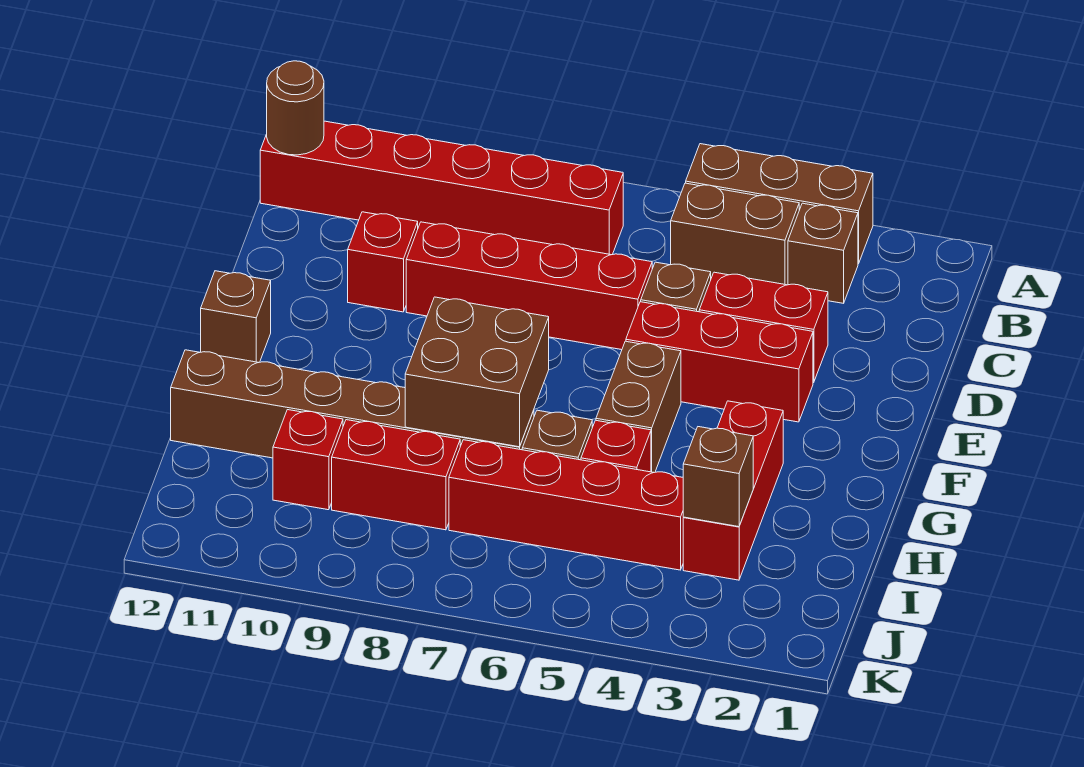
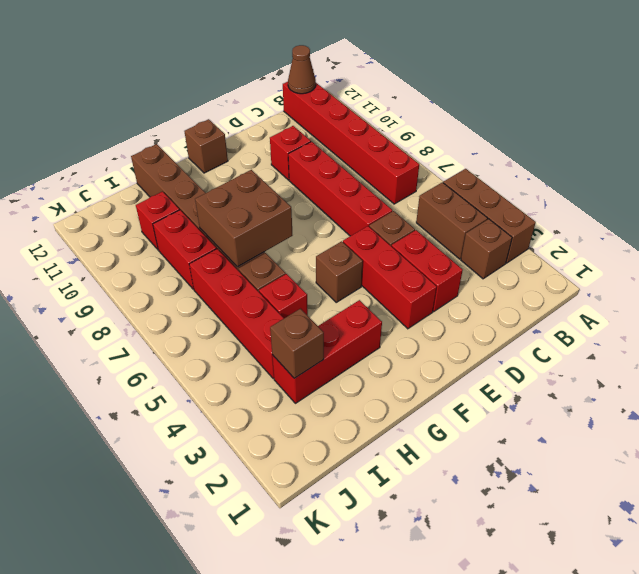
brown 1x1 round brick [267,61,324,155] -> brown 1x1 cone [288,45,316,94]
brown 1x2 brick [596,341,681,473] -> brown 1x1 brick [316,241,363,302]

